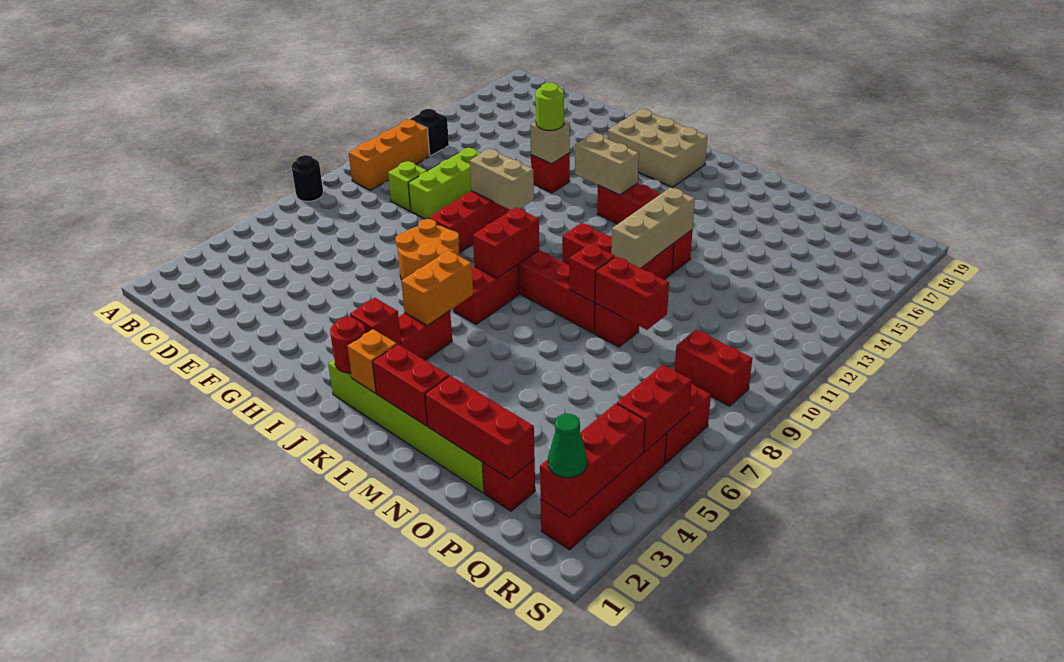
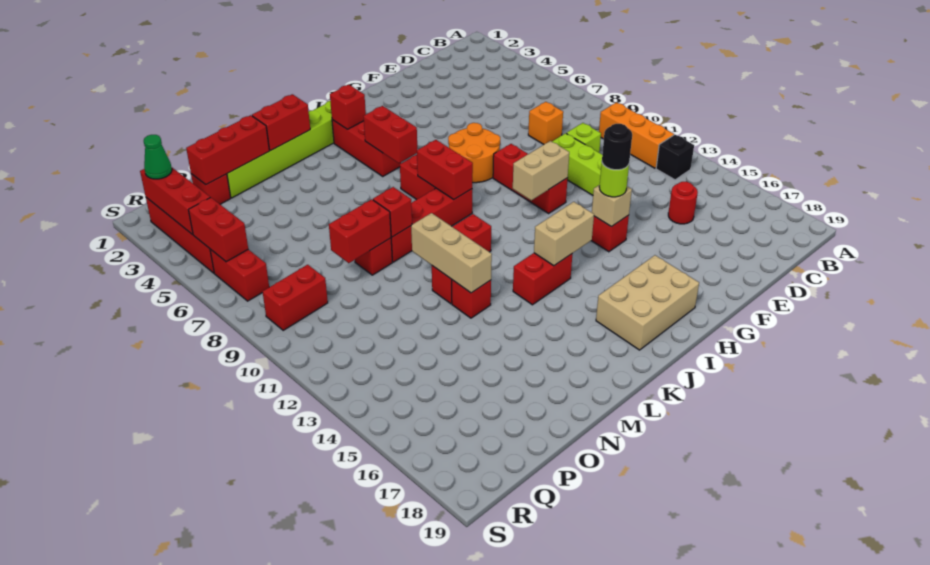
black 1x1 round brick [292,155,323,201] -> black 1x1 round brick moved to [602,124,632,170]
red 1x1 round brick [330,317,365,373] -> red 1x1 round brick moved to [668,182,698,224]
orange 1x2 brick [401,251,473,326] -> red 1x2 brick [364,106,417,163]
orange 1x1 brick [347,329,397,393] -> orange 1x1 brick moved to [528,102,563,144]

